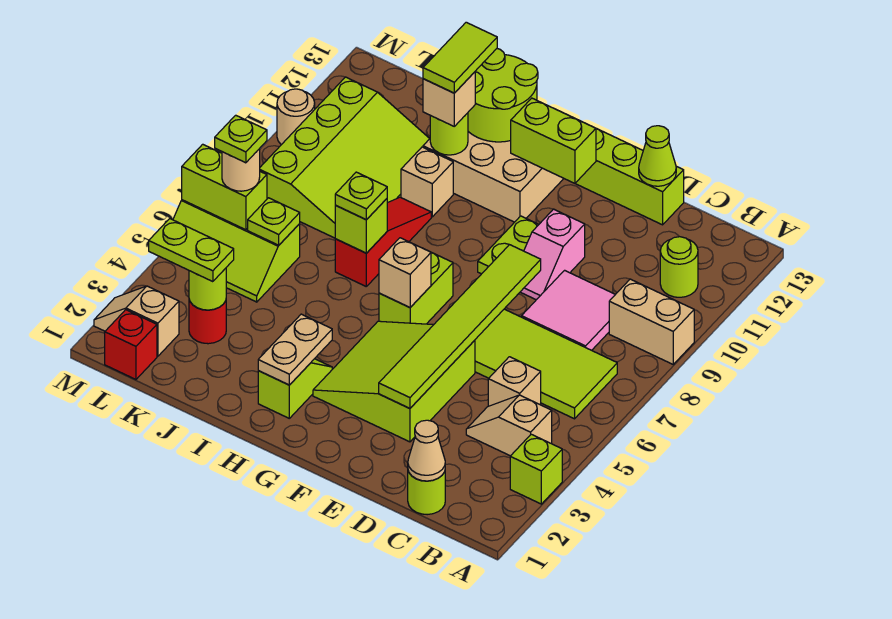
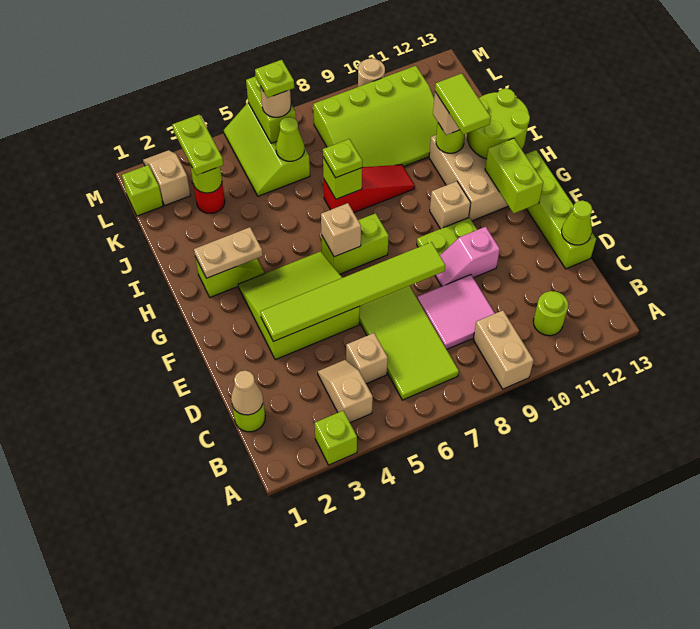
tan 1x1 brick [401,147,453,217] -> tan 1x1 brick moved to [430,181,470,229]
lime 1x2 tile [423,22,497,93] -> lime 1x2 tile turned to [435,73,491,134]
lime 1x1 plate [248,198,300,245] -> lime 1x1 cone [276,117,304,161]
red 1x1 brick [105,310,157,379] -> lime 1x1 brick [122,165,163,216]

